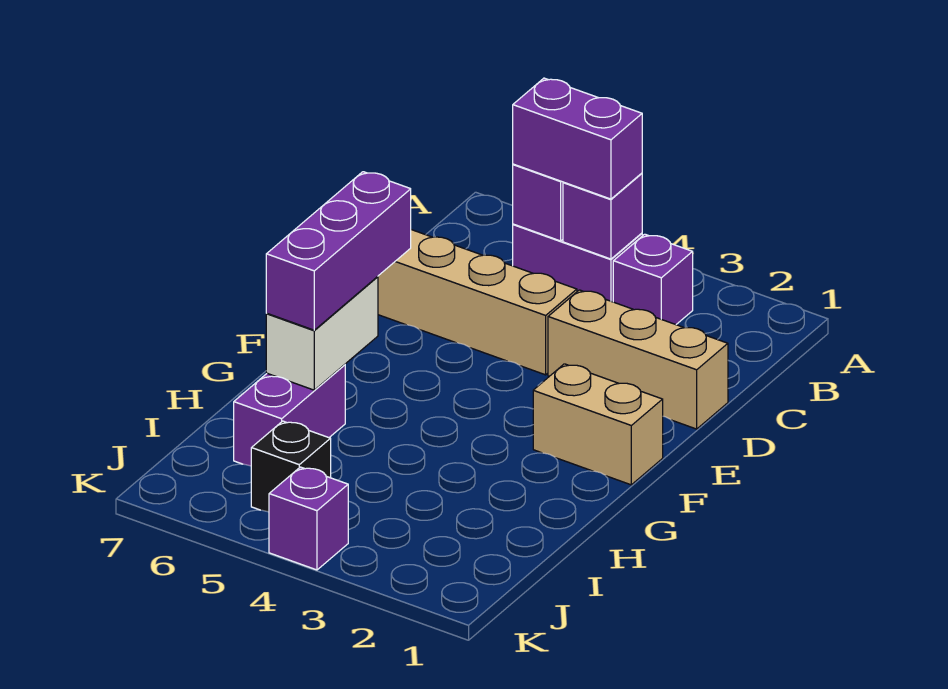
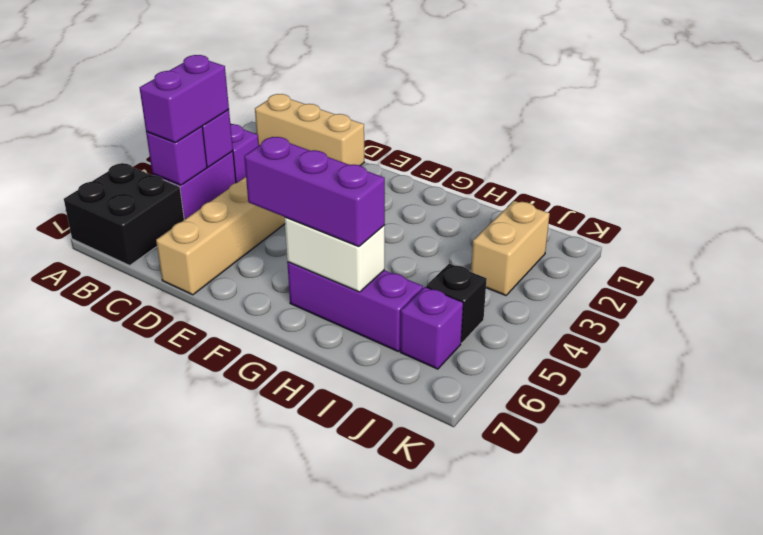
none -> black 2x2 brick [64,163,184,265]
tan 1x3 brick [548,290,728,429] -> tan 1x3 brick turned to [255,94,364,165]
tan 1x2 brick [533,364,663,485] -> tan 1x2 brick moved to [471,201,550,295]
purple 1x2 brick [234,365,345,466] -> purple 1x3 brick [287,262,423,351]
purple 1x1 brick [269,467,348,570] -> purple 1x1 brick moved to [400,287,463,369]

